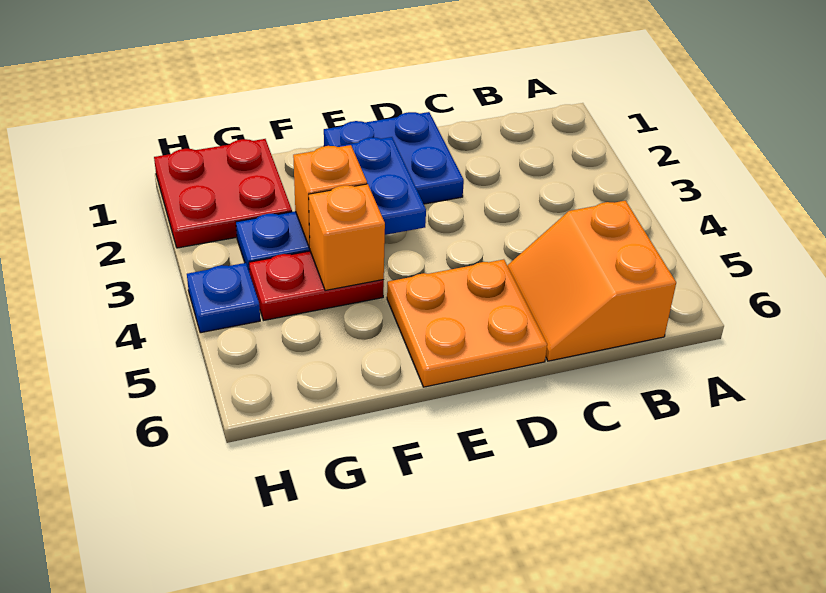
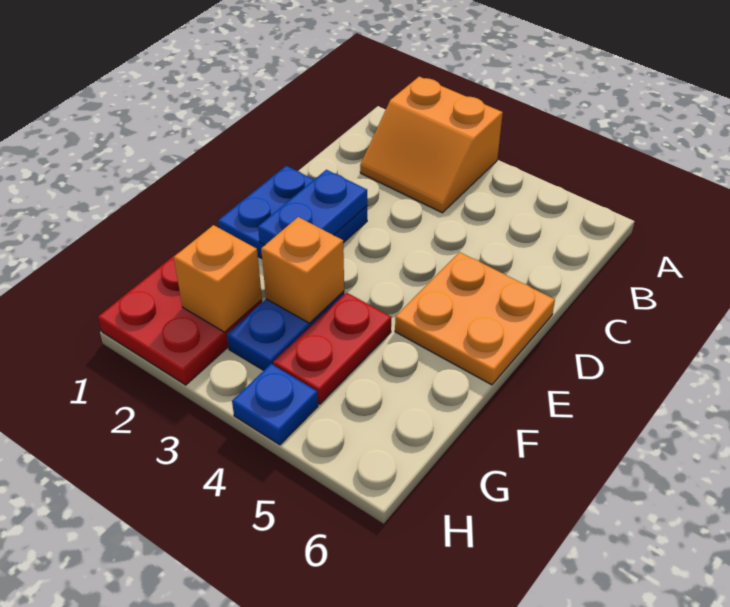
orange 2x2 slope [507,201,676,361] -> orange 2x2 slope moved to [360,77,503,213]
blue 1x2 plate [338,137,426,235] -> blue 1x2 plate turned to [258,170,367,245]
orange 1x1 brick [309,184,385,291] -> orange 1x1 brick moved to [174,225,262,332]

